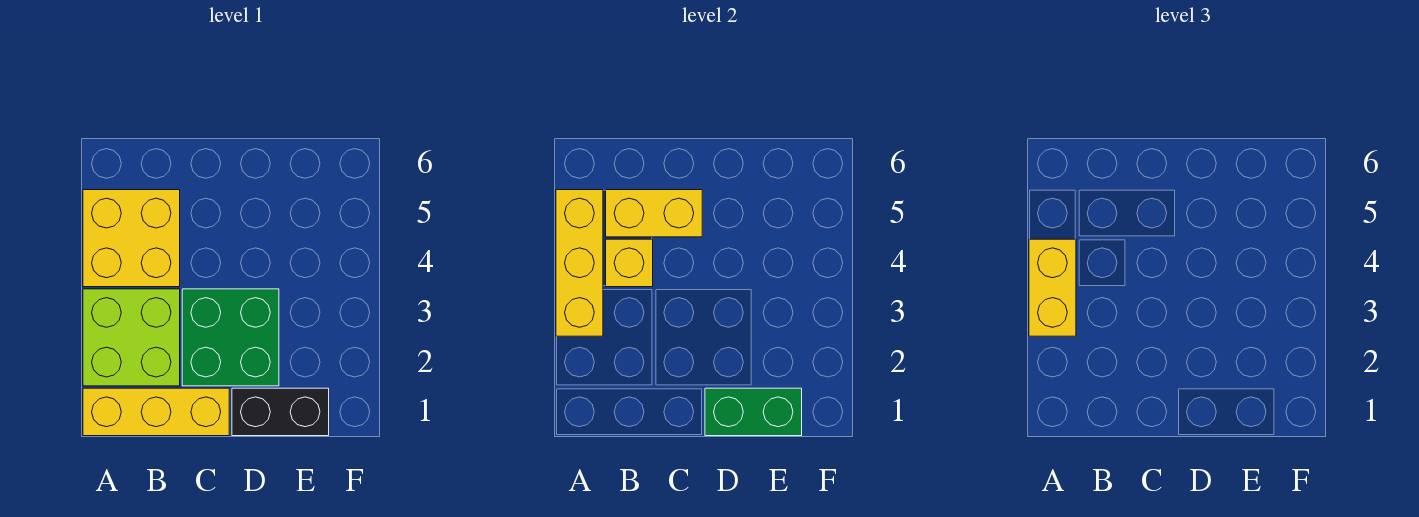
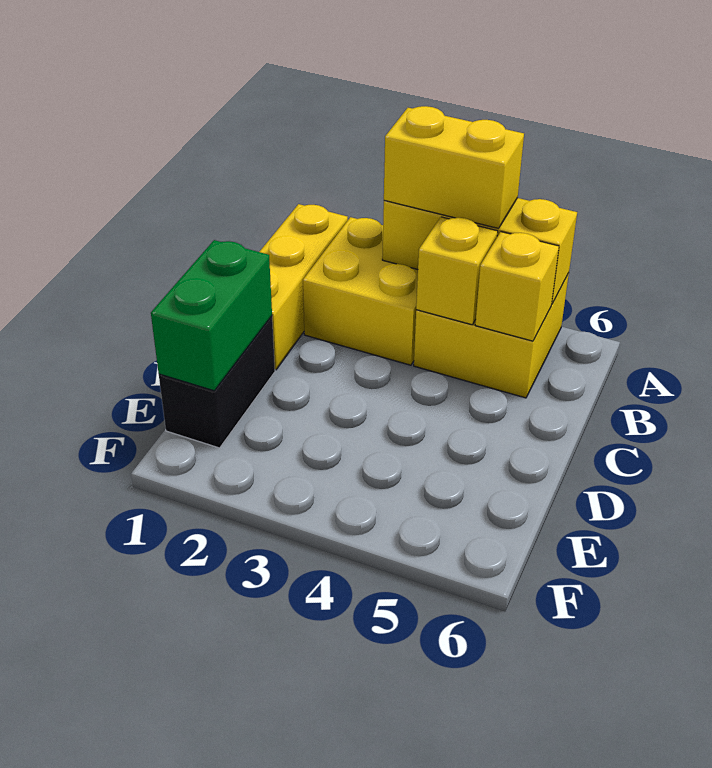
lime 2x2 brick [83,289,180,386] -> yellow 2x2 brick [303,217,418,365]
yellow 1x2 brick [606,190,702,237] -> yellow 1x1 brick [475,232,559,341]
green 2x2 brick [182,289,279,386] -> none

